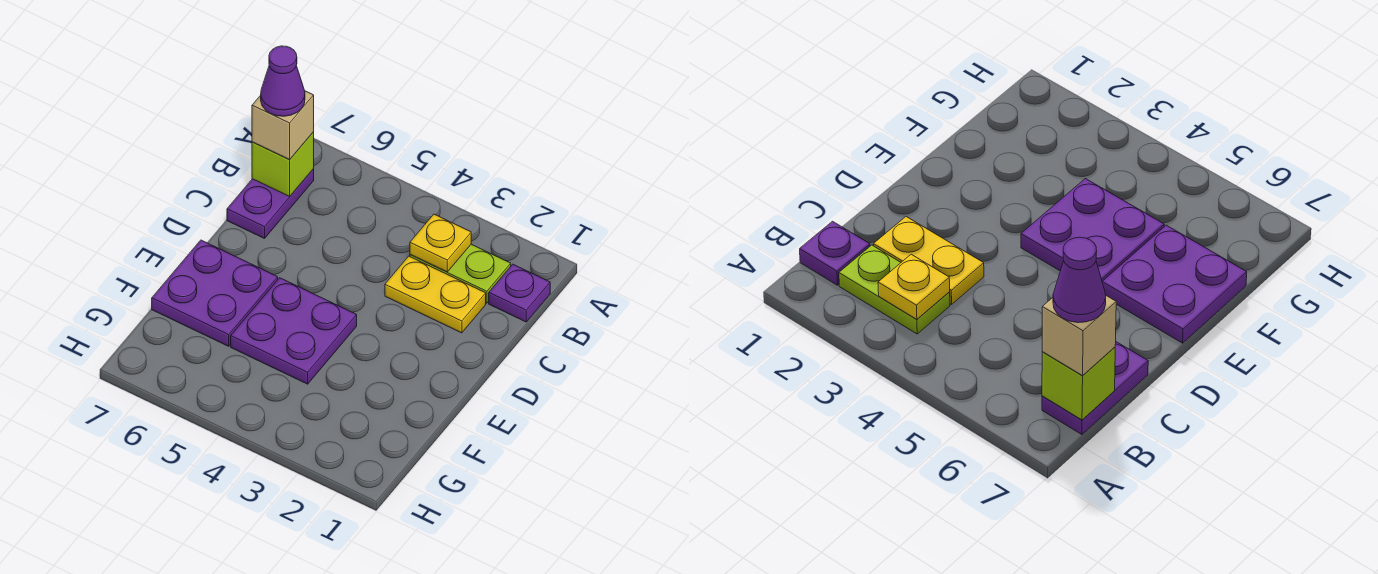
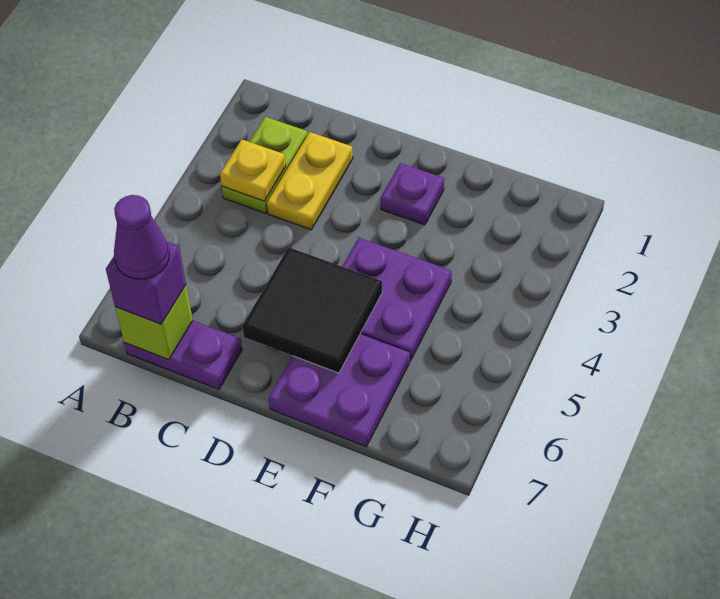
purple 1x1 plate [489,264,550,322] -> purple 1x1 plate moved to [381,163,444,225]
tan 1x1 brick [252,91,314,160] -> purple 1x1 brick [106,242,186,324]
none -> black 2x2 tile [242,247,382,373]

